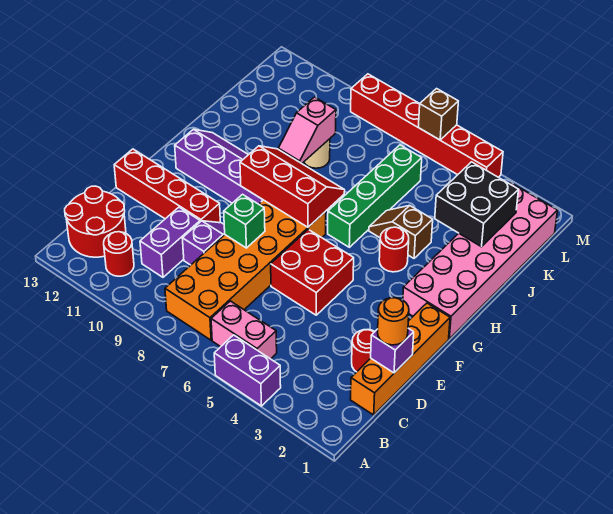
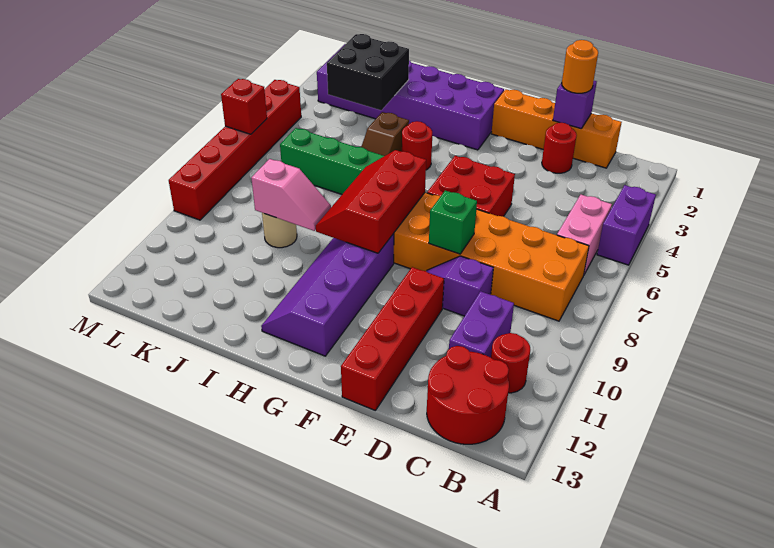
purple 1x2 brick [140,207,200,277] -> purple 1x2 brick turned to [449,291,514,357]
pink 2x6 brick [403,183,558,339] -> purple 2x6 brick [317,44,504,150]
brown 1x1 brick [418,89,458,140] -> red 1x1 brick [221,79,267,134]

